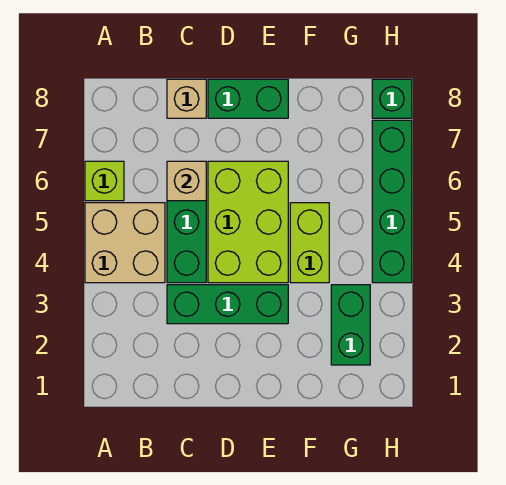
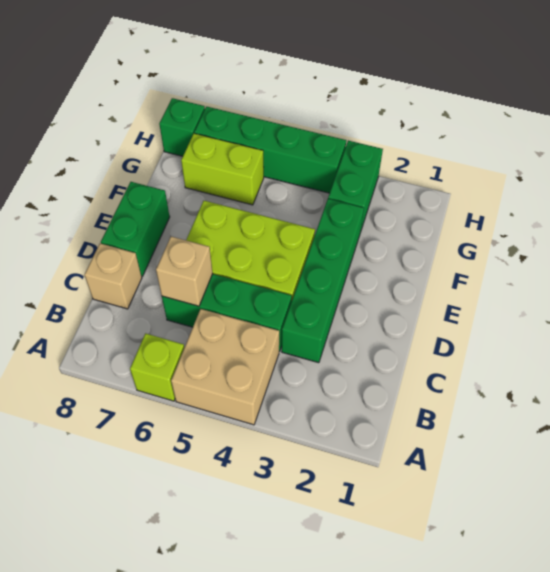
green 1x3 brick [167,285,288,324] -> green 1x4 brick [282,199,364,363]
lime 1x2 brick [290,203,329,283] -> lime 1x2 brick moved to [181,134,264,205]
green 1x2 brick [331,285,370,365] -> green 1x2 brick turned to [328,141,383,230]

